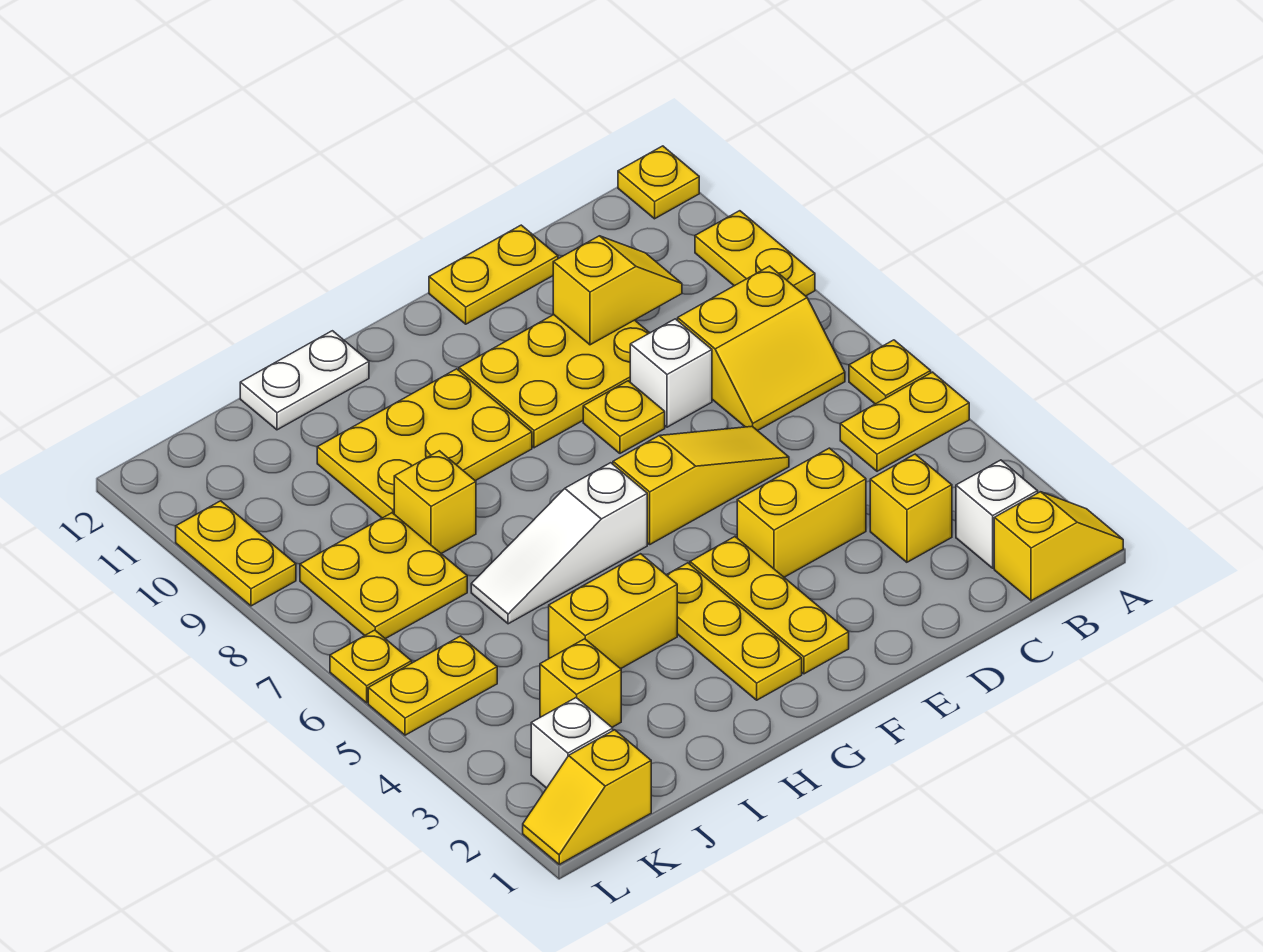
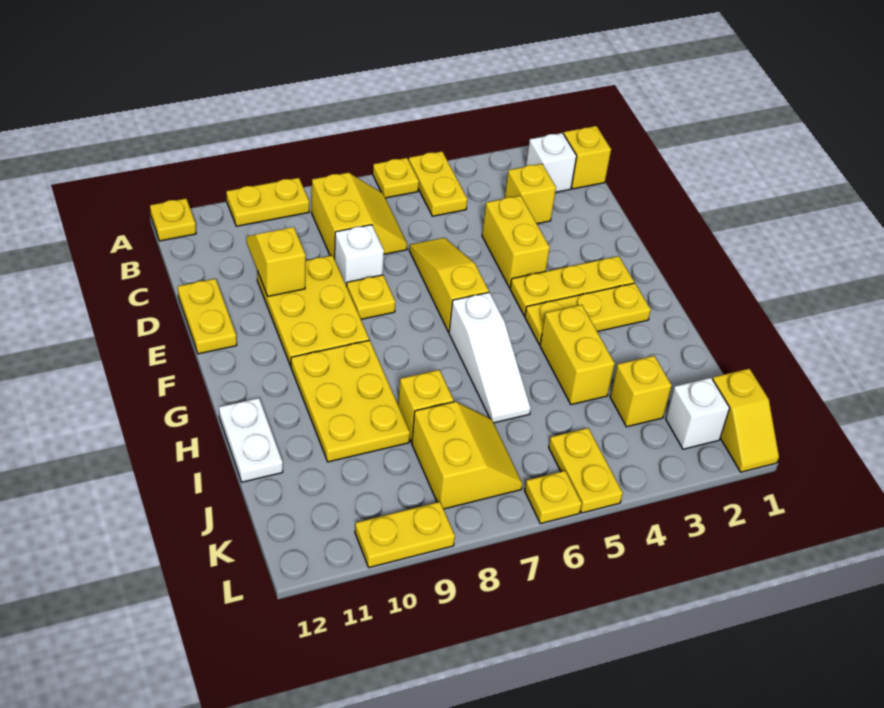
yellow 2x2 plate [300,513,467,639] -> yellow 2x2 slope [412,401,523,509]

